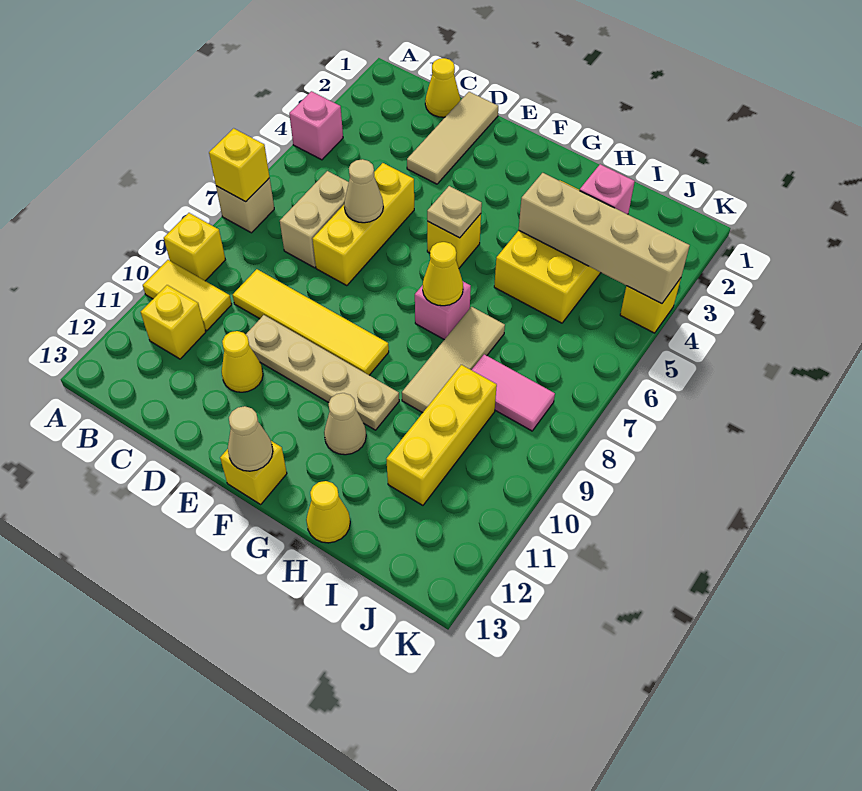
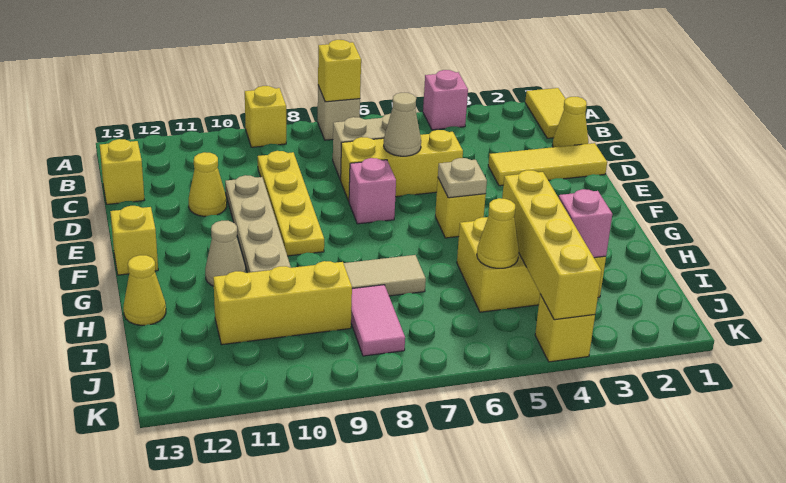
yellow 1x2 tile [143,260,232,331] -> yellow 1x2 tile moved to [525,88,565,138]
yellow 1x1 brick [141,285,206,359] -> yellow 1x1 brick moved to [100,139,144,204]
yellow 1x4 tile [233,269,389,375] -> yellow 1x4 plate [258,151,324,256]
tan 1x3 tile [407,92,498,184] -> yellow 1x3 tile [488,143,607,186]
tan 1x1 cone [228,406,273,471] -> none
pink 1x1 brick [415,282,471,340] -> pink 1x1 brick moved to [349,158,396,224]
yellow 1x1 cone [423,242,463,306] -> yellow 1x1 cone moved to [477,198,519,268]
tan 1x4 brick [519,173,690,304] -> yellow 1x4 brick [502,170,602,320]

